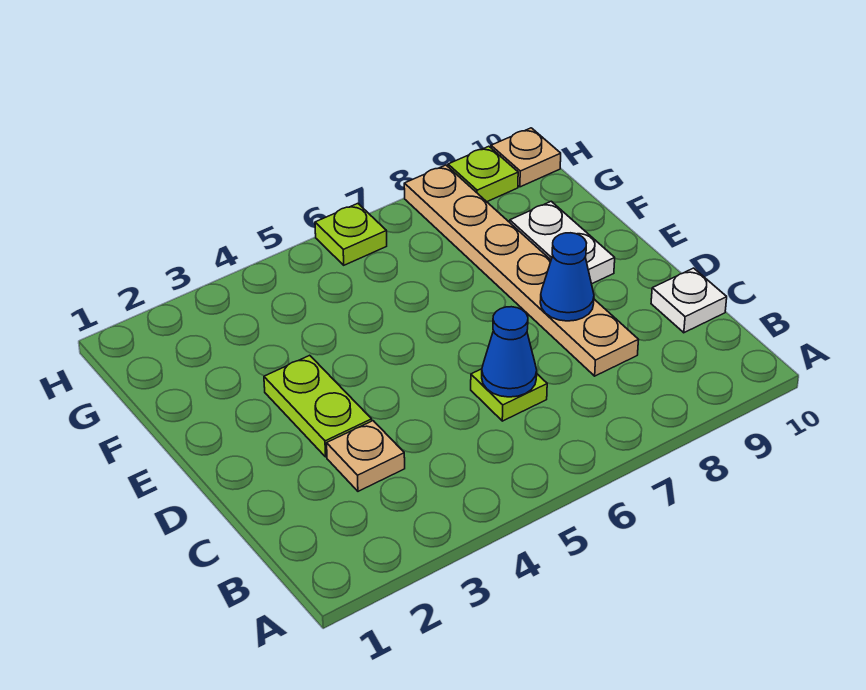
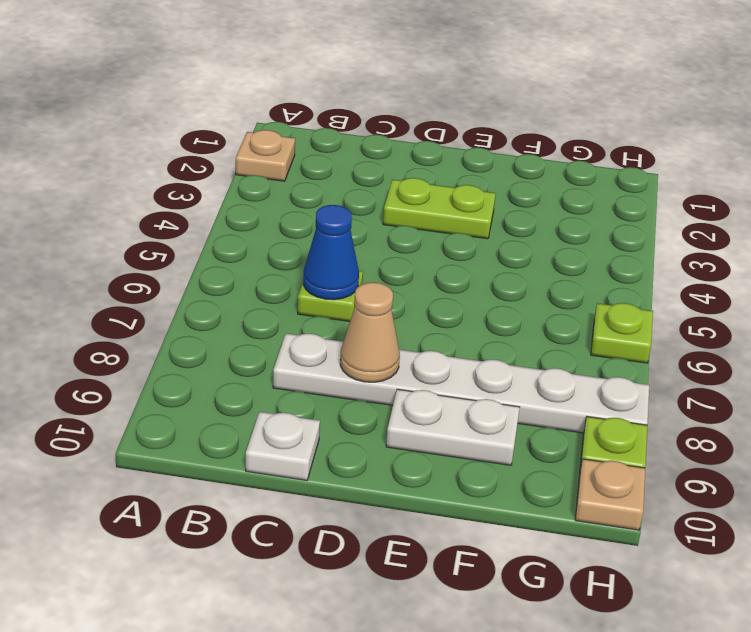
tan 1x1 plate [327,421,405,491] -> tan 1x1 plate moved to [236,130,295,181]
tan 1x6 plate [404,165,639,376] -> white 1x6 plate [273,334,649,433]
blue 1x1 cone [540,233,594,321] -> tan 1x1 cone [340,282,400,382]

